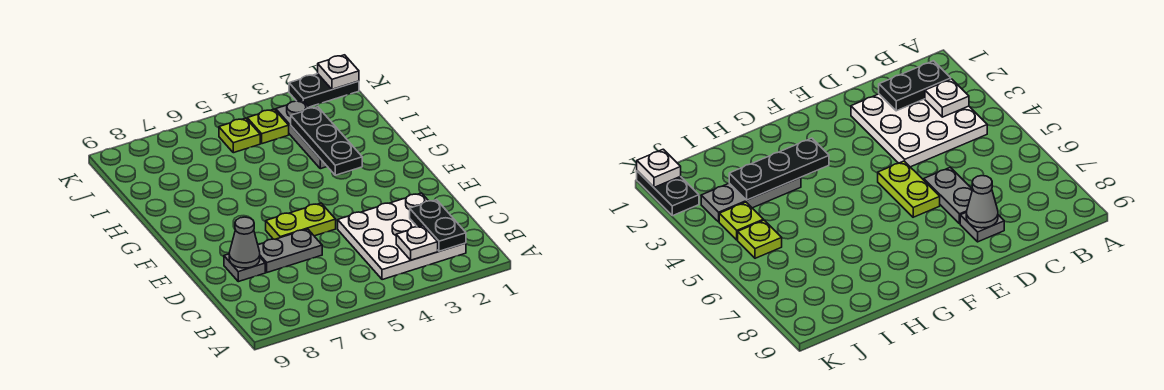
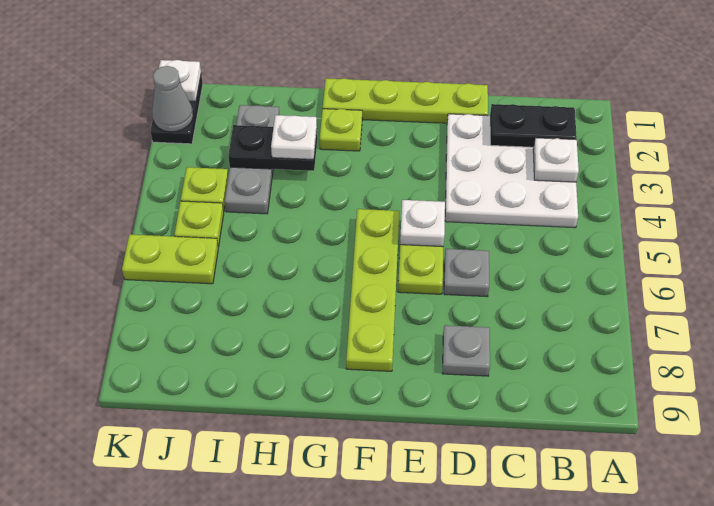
none -> lime 1x4 plate [323,78,488,123]
grey 1x2 plate [258,229,322,272] -> grey 1x1 plate [444,249,489,297]
grey 1x1 cone [229,217,260,268] -> grey 1x1 cone moved to [152,66,193,132]
none -> white 1x1 plate [400,200,445,247]
none -> lime 1x4 plate [346,209,399,371]
none -> lime 1x1 plate [320,109,362,151]
black 1x3 plate [291,107,362,175] -> black 1x2 plate [228,125,317,171]
grey 1x3 plate [276,100,327,169] -> grey 1x3 plate turned to [225,105,279,214]
none -> white 1x1 plate [271,115,317,159]
none -> lime 1x2 plate [122,234,218,284]

